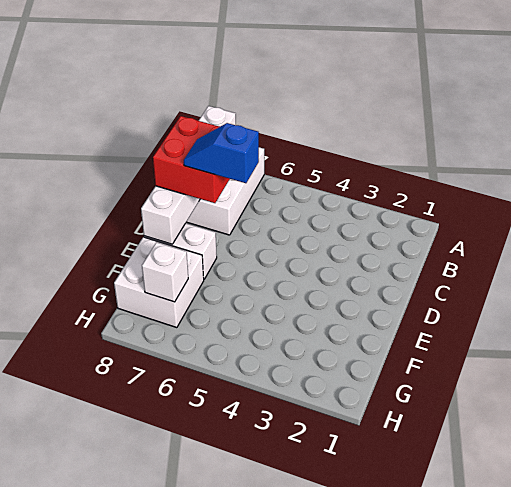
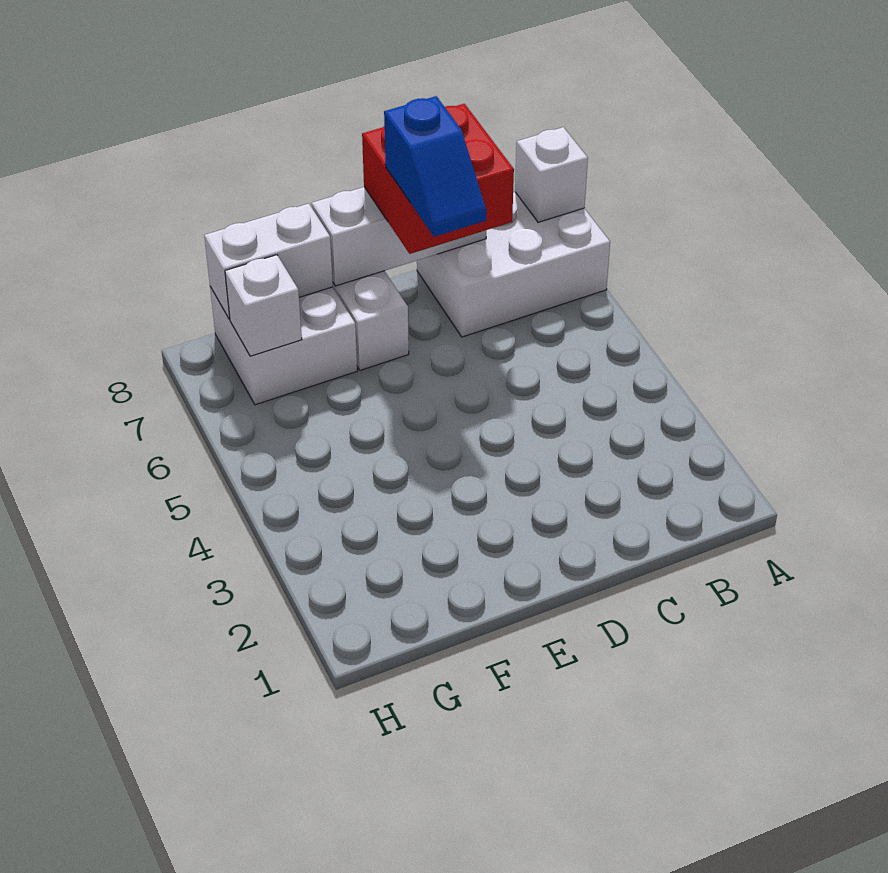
blue 1x2 slope [184,123,259,183] -> blue 1x2 slope turned to [384,96,487,237]
none -> white 1x2 brick [204,204,333,319]

